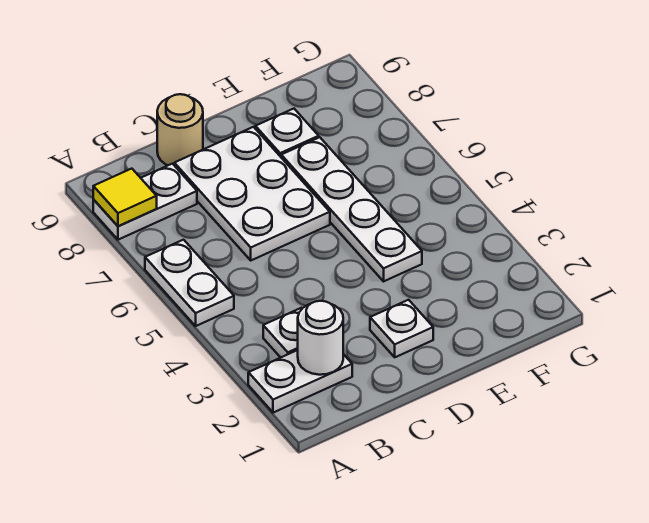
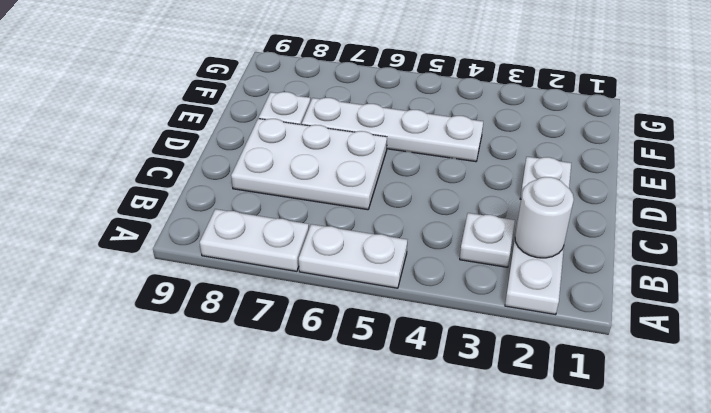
white 1x2 plate [93,164,197,240] -> white 1x2 plate turned to [200,209,309,271]
yellow 1x1 tile [93,169,157,226] -> none
tan 1x1 round brick [157,94,203,165] -> none

